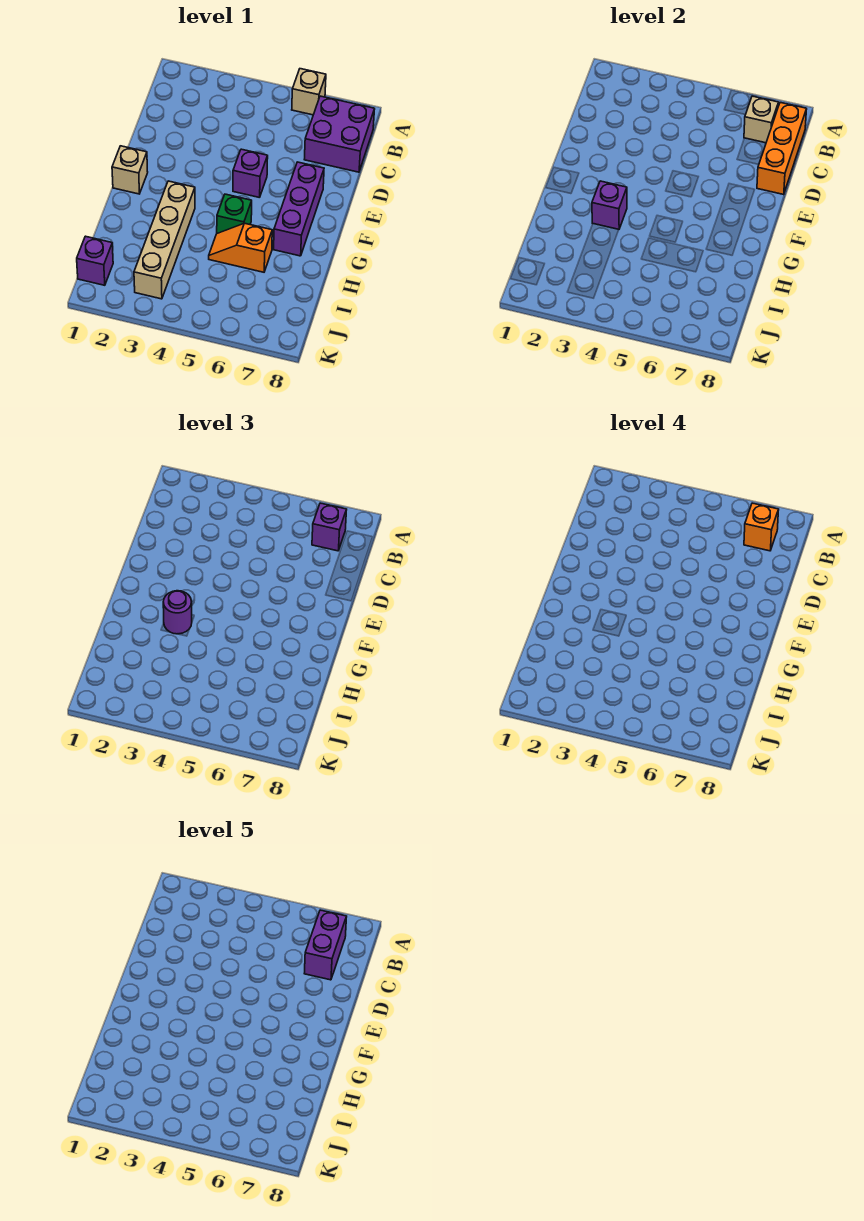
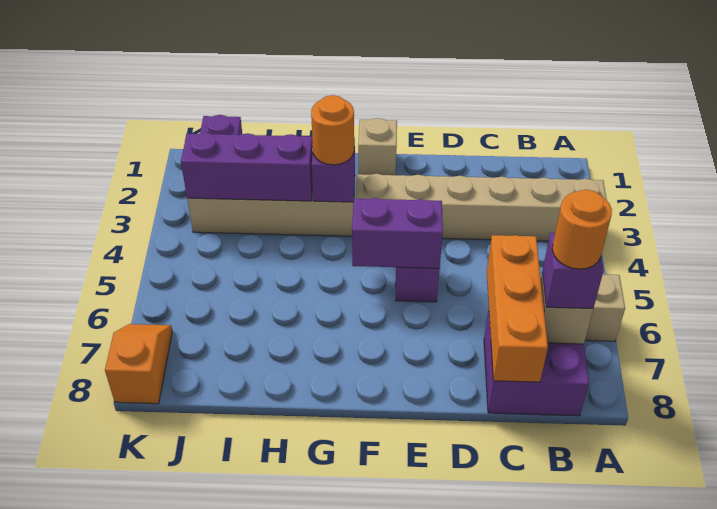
none -> tan 1x6 brick [356,174,607,241]
orange 1x1 brick [744,503,779,551] -> orange 1x1 round brick [552,190,612,269]
purple 1x2 brick [304,910,347,980] -> purple 1x2 brick moved to [352,198,443,268]
orange 1x3 brick [757,102,806,194] -> orange 1x3 brick turned to [487,235,548,382]
purple 1x3 brick [274,162,324,256] -> purple 1x3 brick moved to [181,132,313,201]
purple 1x1 round brick [163,591,192,634] -> orange 1x1 round brick [311,95,354,165]
green 1x1 brick [217,194,252,233] -> none
orange 1x2 slope [209,223,272,272] -> orange 1x2 slope moved to [105,324,172,404]

